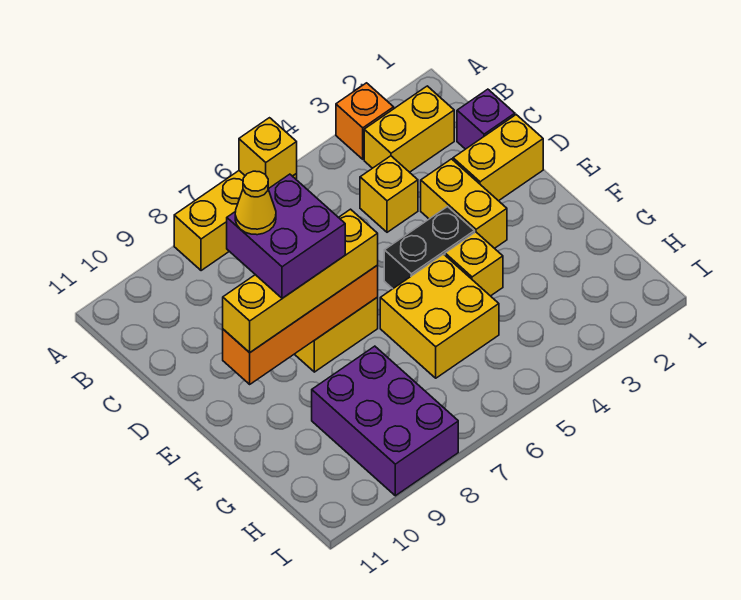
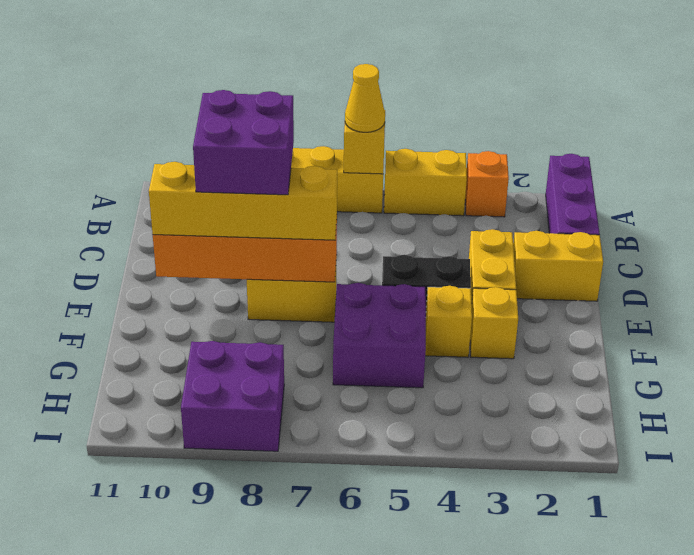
yellow 1x2 brick [364,86,454,172] -> yellow 1x2 brick moved to [384,149,467,216]
purple 1x1 brick [457,89,515,149] -> purple 1x3 brick [546,154,600,235]
yellow 1x1 brick [360,156,418,232] -> yellow 1x1 brick moved to [470,287,518,359]
yellow 1x1 cone [235,171,276,235] -> yellow 1x1 cone moved to [345,64,385,132]
yellow 2x2 brick [380,254,499,378] -> purple 2x2 brick [333,283,426,388]
purple 2x3 brick [312,346,458,496] -> purple 2x2 brick [181,341,284,451]

